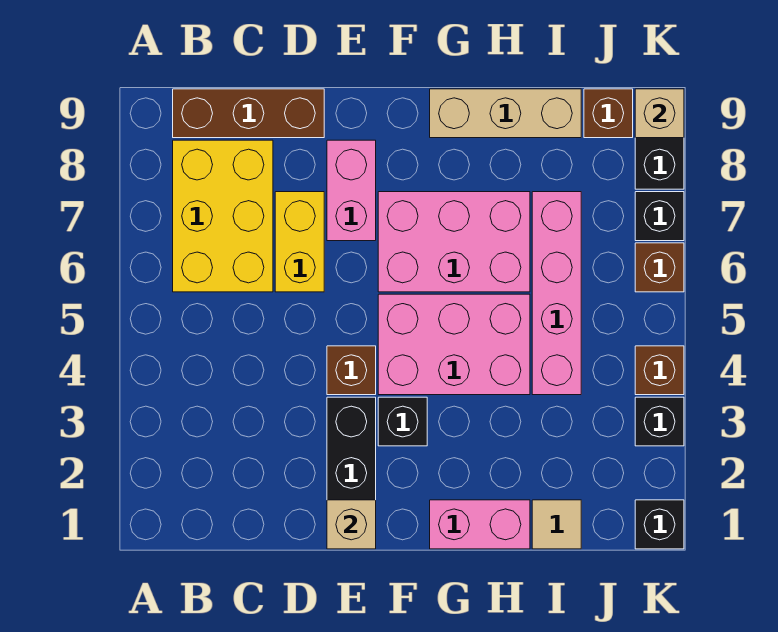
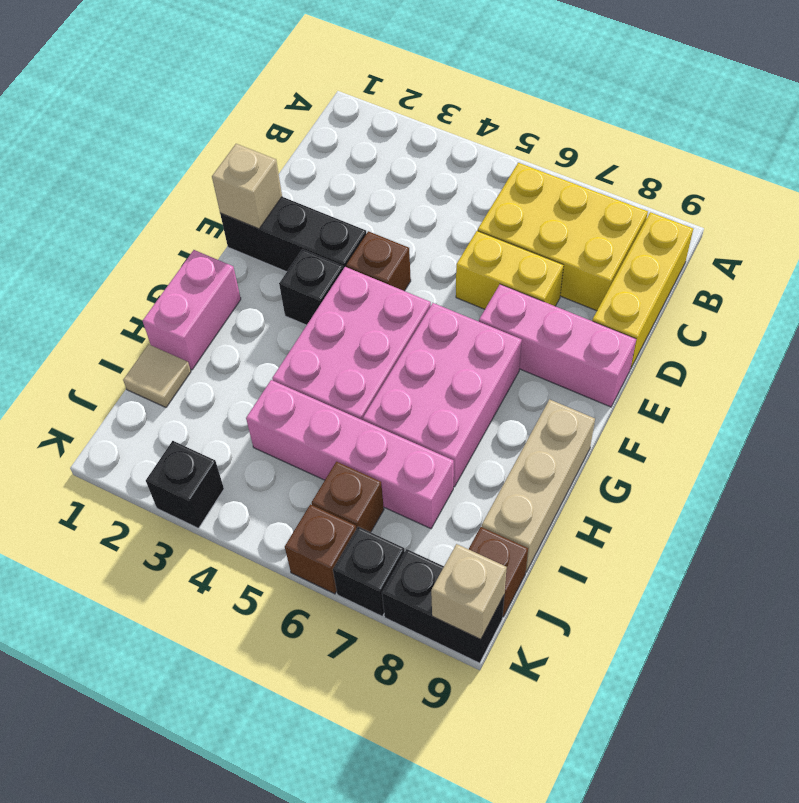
brown 1x3 brick [173,89,324,138] -> yellow 1x3 brick [592,212,693,369]
pink 1x2 brick [327,140,376,241] -> pink 1x3 brick [479,284,636,407]
black 1x1 brick [635,500,684,549] -> none
brown 1x1 brick [635,346,684,395] -> brown 1x1 brick moved to [312,462,384,532]

